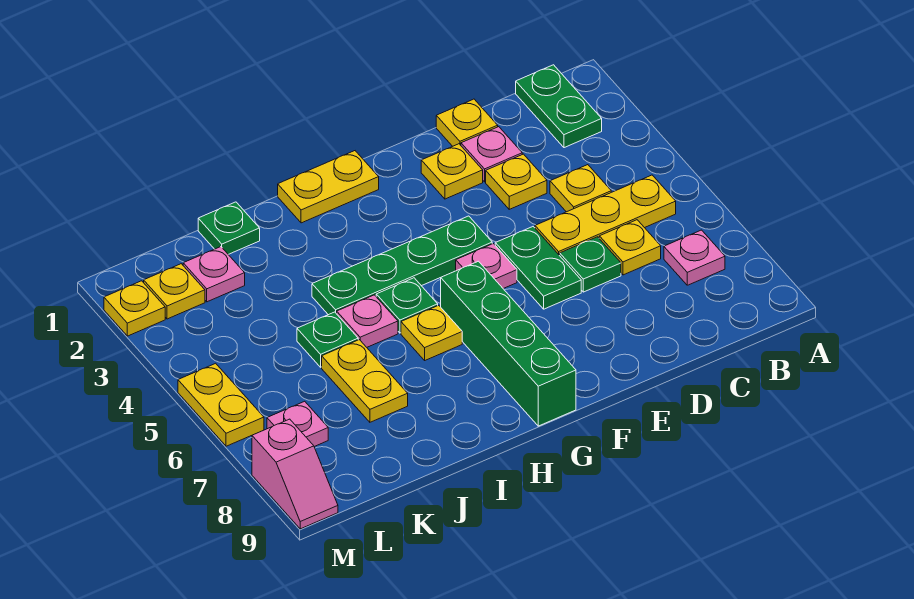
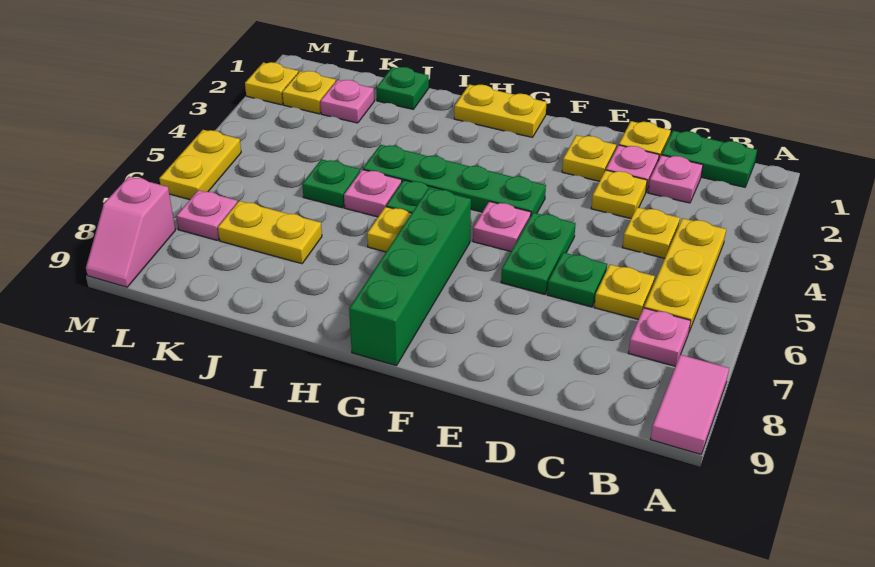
none -> pink 1x2 tile [650,355,729,454]
green 1x2 plate [516,65,602,148] -> green 1x2 plate turned to [662,131,757,187]
yellow 1x3 plate [535,175,676,256] -> yellow 1x3 plate turned to [644,218,726,331]
none -> pink 1x1 plate [648,155,703,203]
yellow 1x2 plate [322,340,408,422] -> yellow 1x2 plate turned to [218,201,322,264]

